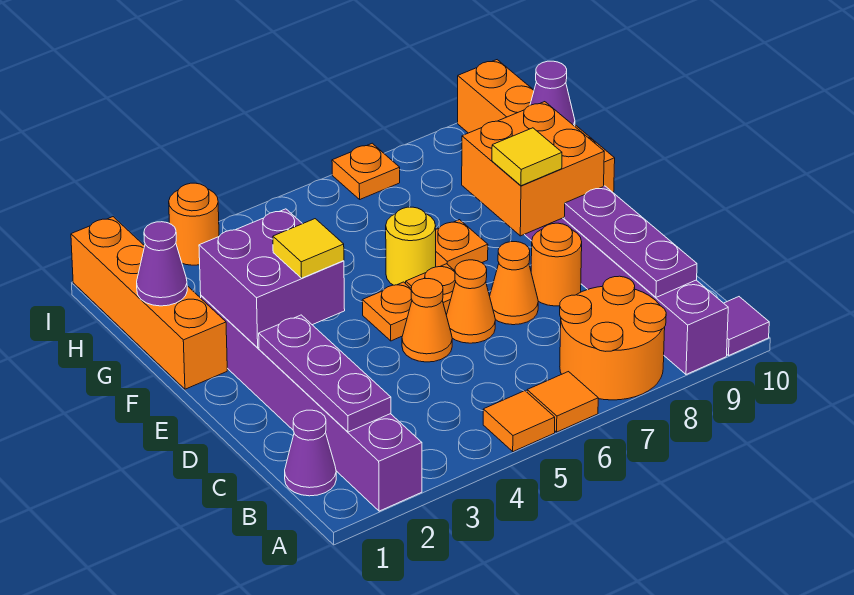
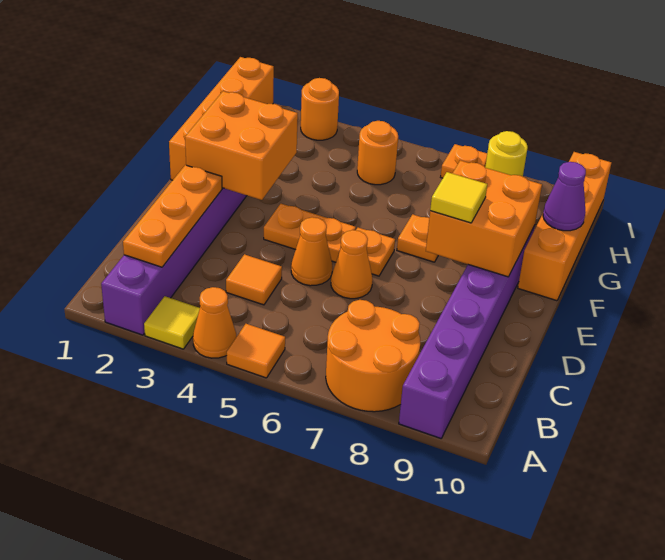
orange 1x1 tile [527,372,598,432] -> orange 1x1 tile moved to [226,254,282,305]
purple 1x1 tile [724,297,769,355] -> none
purple 1x1 cone [285,410,336,496] -> none
purple 1x3 plate [259,315,391,432] -> orange 1x3 plate [123,165,222,267]
purple 1x3 plate [564,186,697,297] -> none
orange 1x1 cone [490,242,538,325] -> orange 1x1 cone moved to [193,287,236,358]
orange 1x1 round brick [531,223,582,306] -> orange 1x1 round brick moved to [357,121,398,185]
purple 2x2 brick [199,209,345,348] -> orange 2x2 brick [185,91,298,200]
yellow 1x1 tile [273,219,344,278] -> yellow 1x1 tile moved to [144,296,200,349]
orange 1x1 plate [362,282,412,341] -> orange 1x2 plate [264,204,356,262]
yellow 1x1 round brick [386,207,436,285] -> yellow 1x1 round brick moved to [485,131,528,177]
purple 1x1 cone [137,222,187,306] -> none

